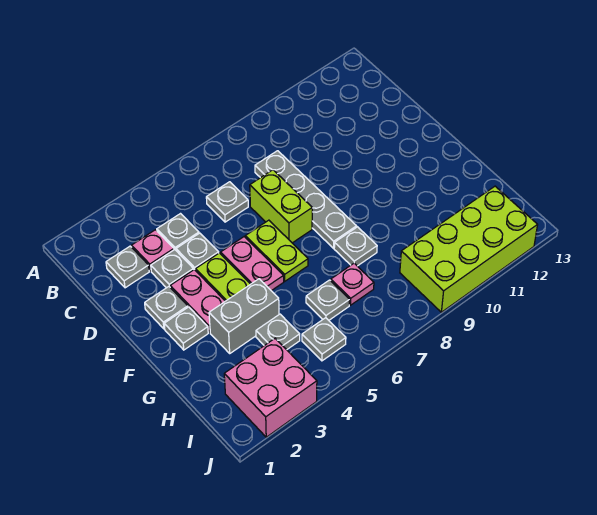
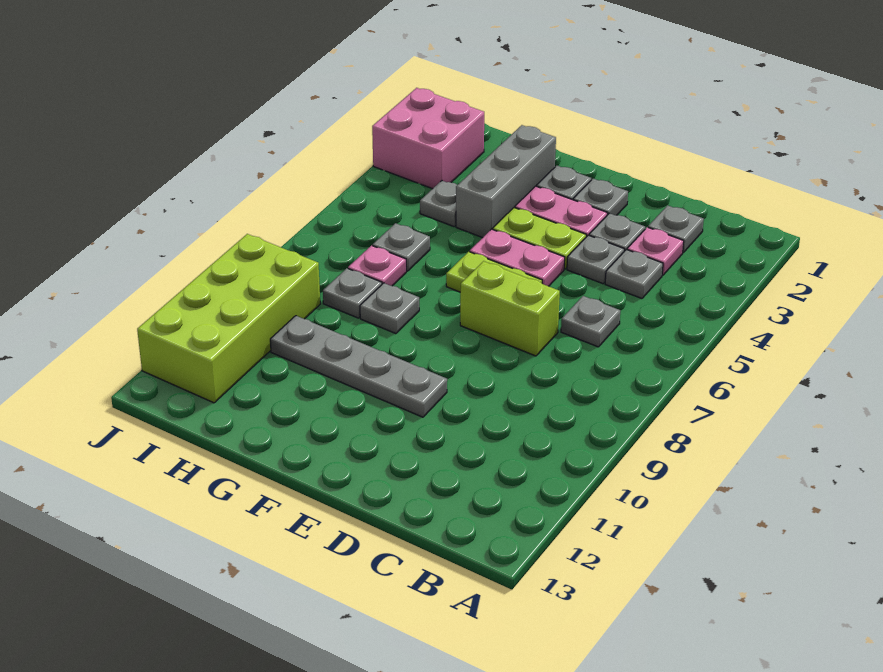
grey 1x4 plate [255,151,357,248] -> grey 1x4 plate moved to [270,316,447,417]
grey 1x2 brick [209,279,279,353] -> grey 1x3 brick [456,125,556,238]
grey 1x1 plate [302,318,346,361] -> grey 1x1 plate moved to [323,268,382,318]

